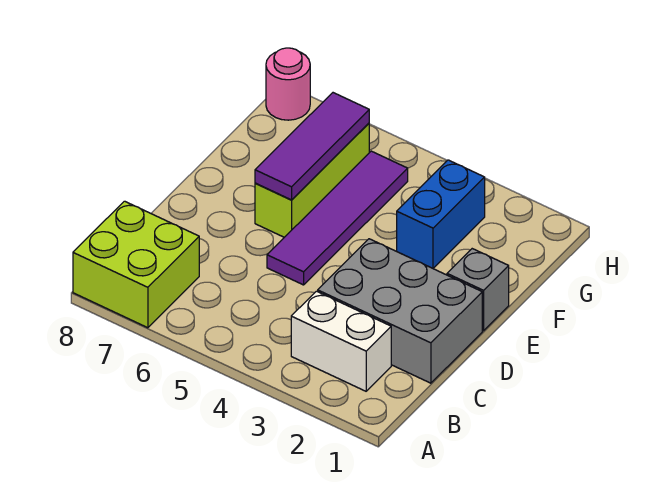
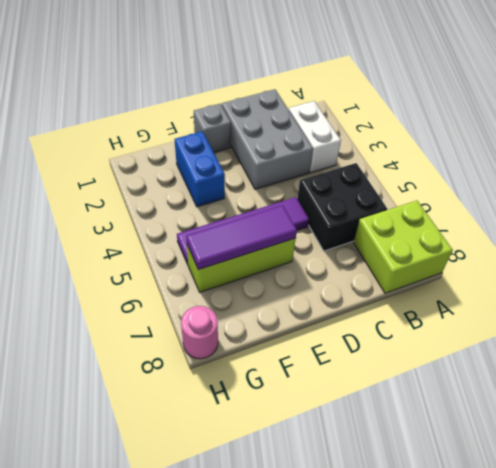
none -> black 2x2 brick [297,163,387,251]
blue 1x2 brick [397,160,485,268] -> blue 1x2 brick turned to [175,131,225,207]

